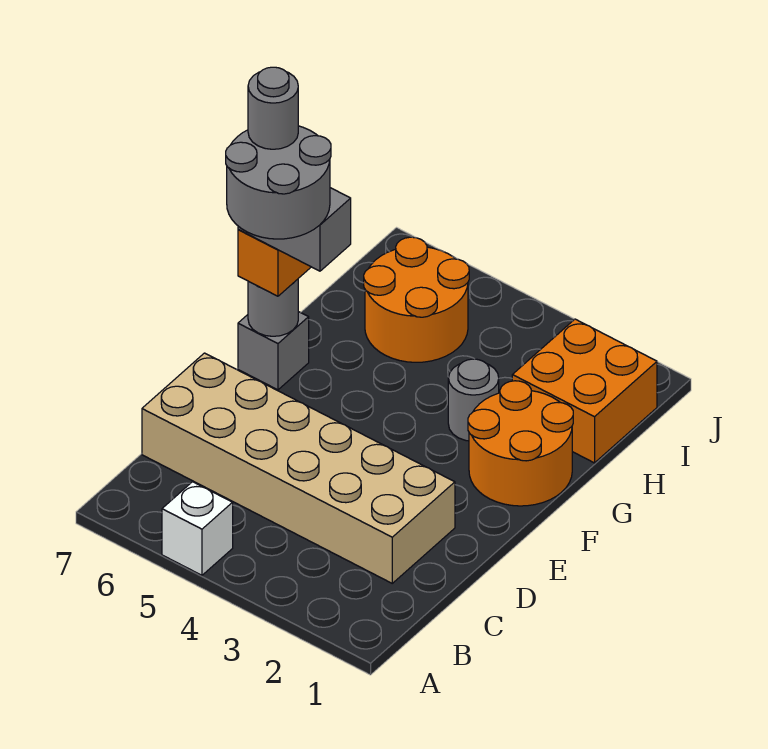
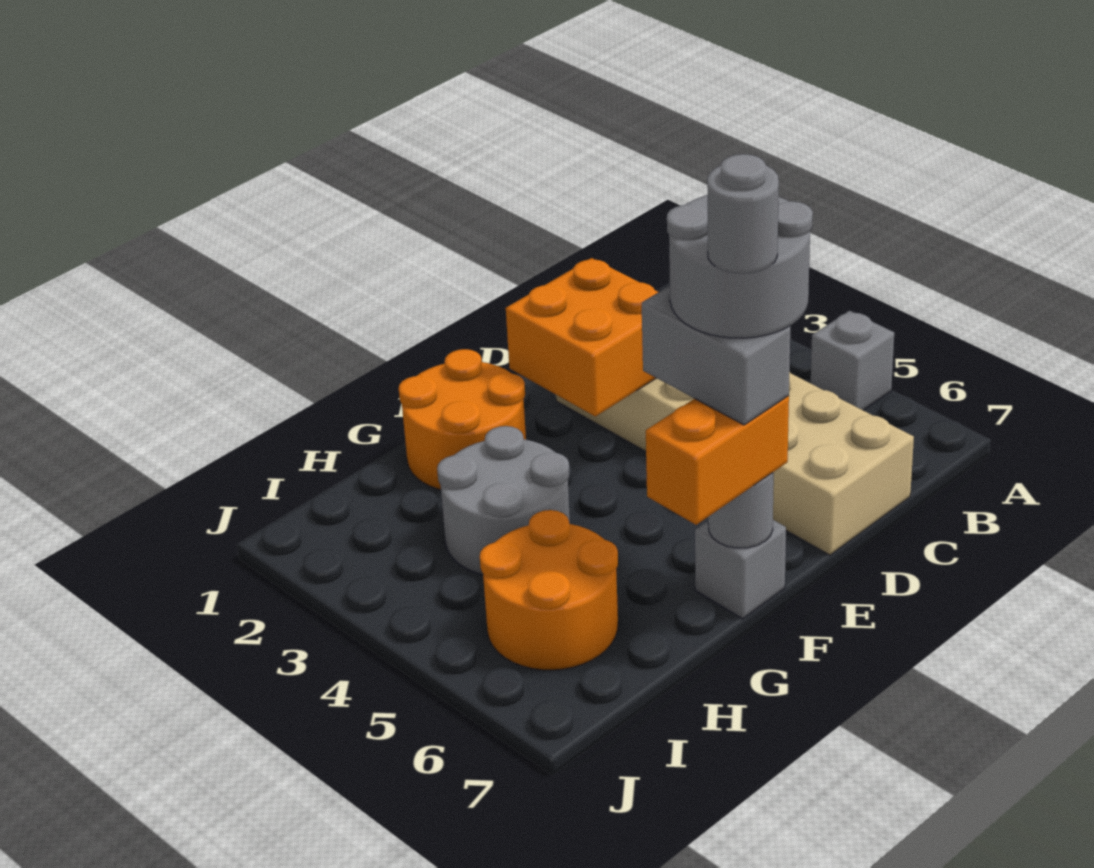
white 1x1 brick [162,482,233,575] -> grey 1x1 brick [811,311,894,410]
grey 1x1 round brick [448,359,499,441] -> grey 2x2 round brick [437,426,570,575]
orange 2x2 brick [512,319,657,463] -> orange 2x2 brick moved to [506,258,658,416]

